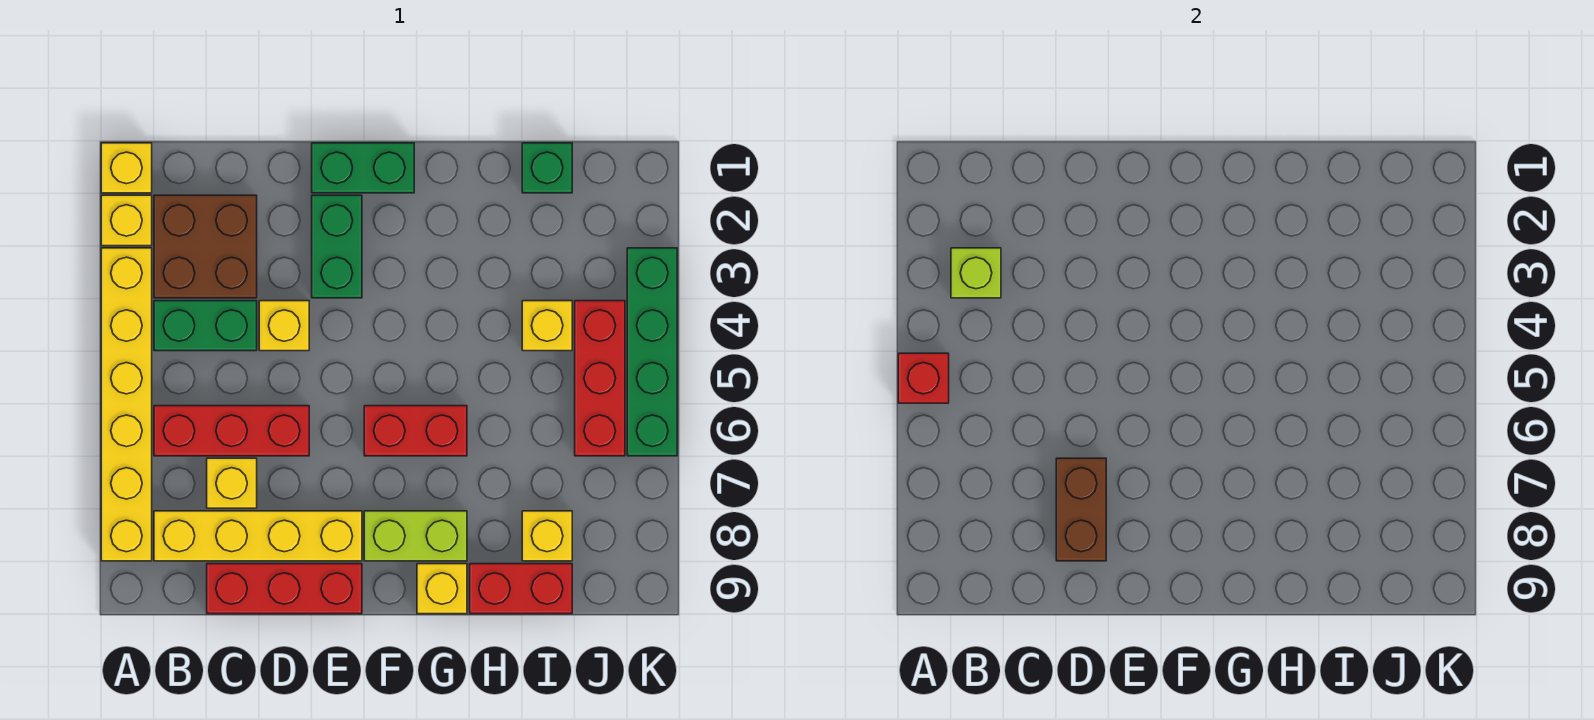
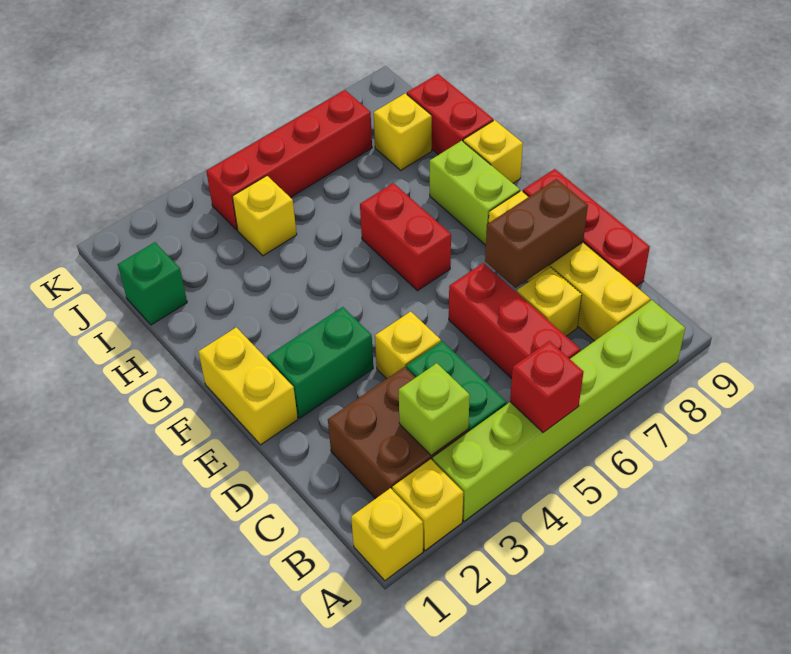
yellow 1x6 brick [101,248,152,561] -> lime 1x6 brick [433,300,685,521]
green 1x2 brick [312,143,414,193] -> yellow 1x2 brick [198,327,298,445]
red 1x3 brick [575,301,625,456] -> red 1x4 brick [206,90,372,230]
green 1x4 brick [627,248,677,456] -> none

